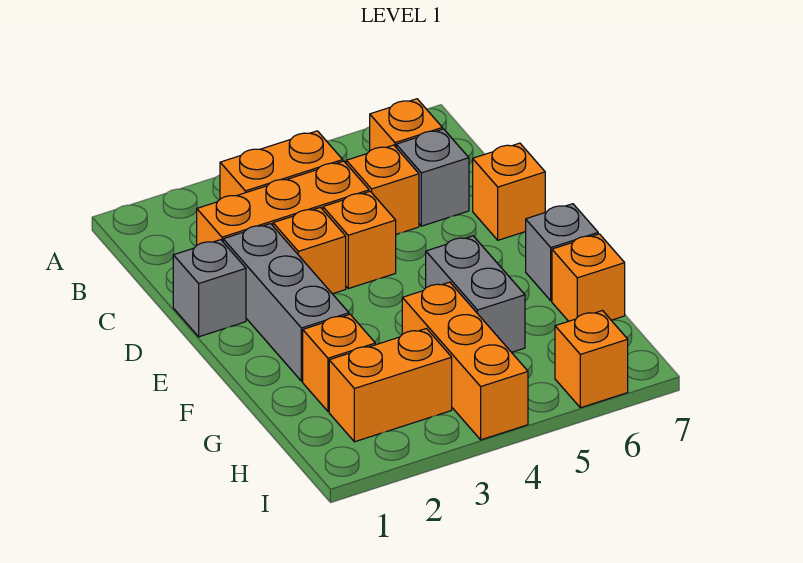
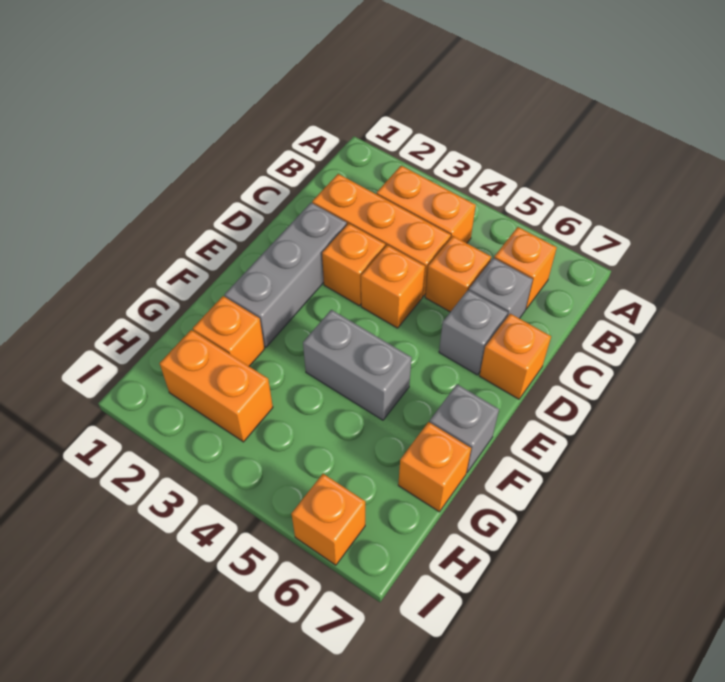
grey 1x1 brick [173,240,246,337] -> grey 1x1 brick moved to [439,290,508,375]
grey 1x2 brick [426,236,525,352] -> grey 1x2 brick turned to [303,310,412,420]
orange 1x3 brick [402,282,528,440] -> none

